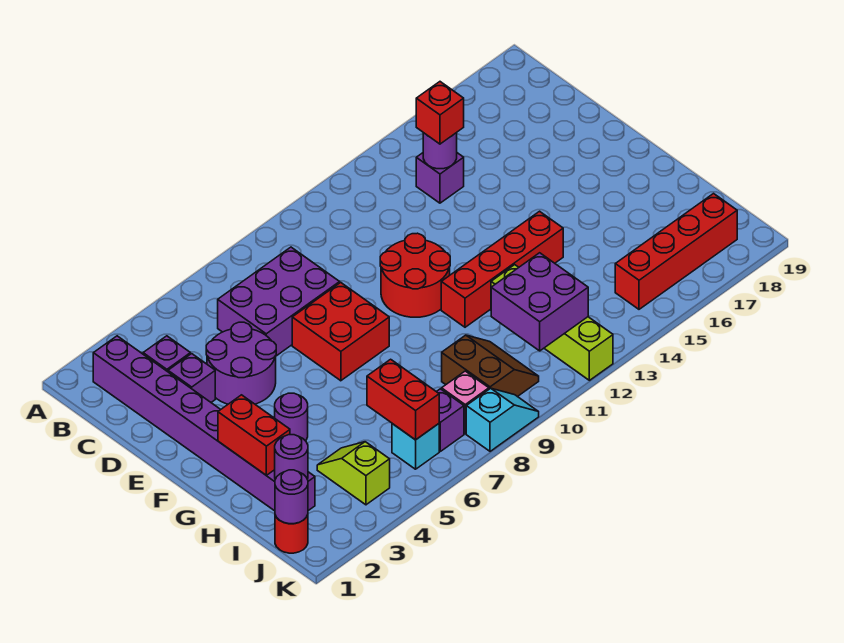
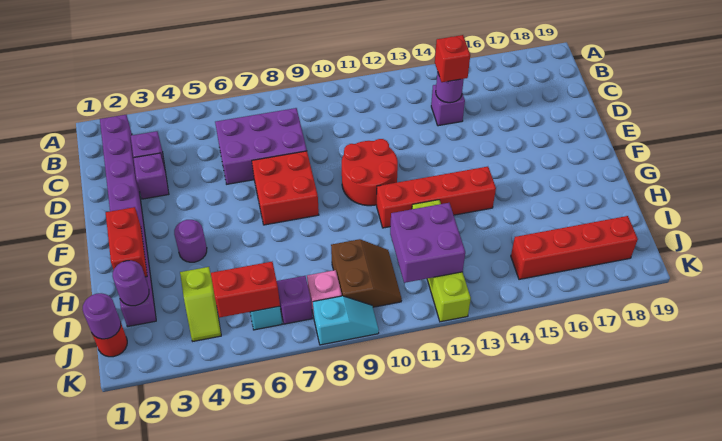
purple 2x2 round brick [206,322,276,404] -> none
lime 1x2 slope [317,442,390,505] -> lime 1x2 slope turned to [180,267,221,341]
red 1x2 brick [367,359,439,440] -> red 1x2 brick turned to [211,262,280,318]

